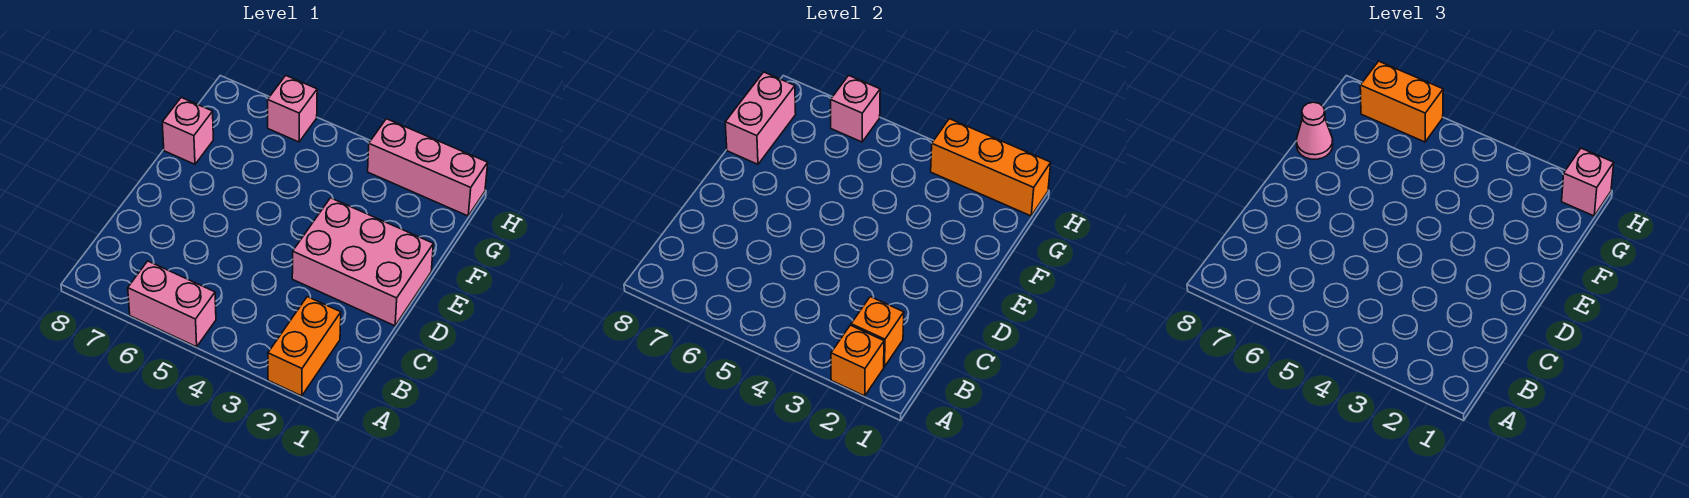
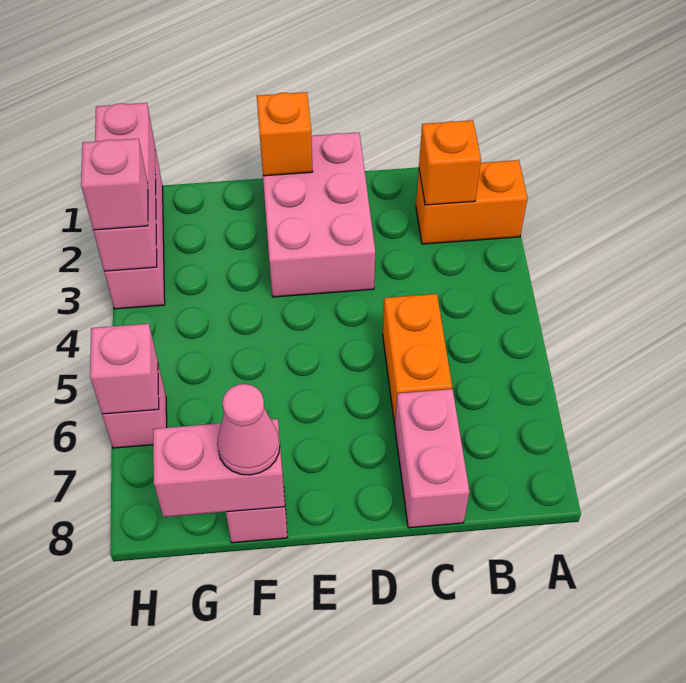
orange 1x1 brick [831,325,884,396] -> orange 1x1 brick moved to [257,92,313,176]
pink 1x2 brick [128,261,216,347] -> pink 1x2 brick moved to [395,389,469,528]
orange 1x3 brick [931,119,1051,216] -> pink 1x3 brick [93,103,157,271]
pink 1x1 brick [1562,148,1614,216] -> pink 1x1 brick moved to [81,139,148,230]
orange 1x2 brick [1360,61,1443,142] -> orange 1x2 brick moved to [383,294,452,425]

